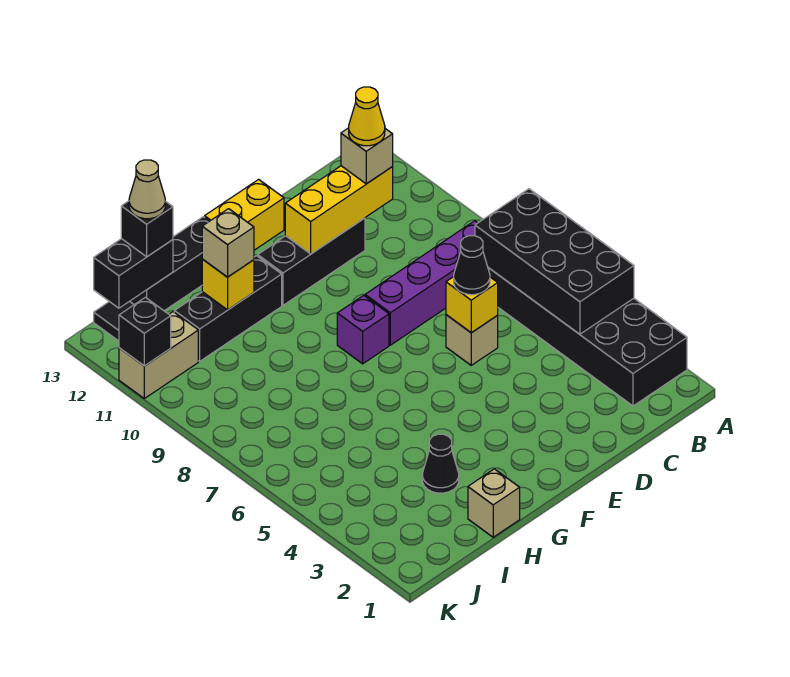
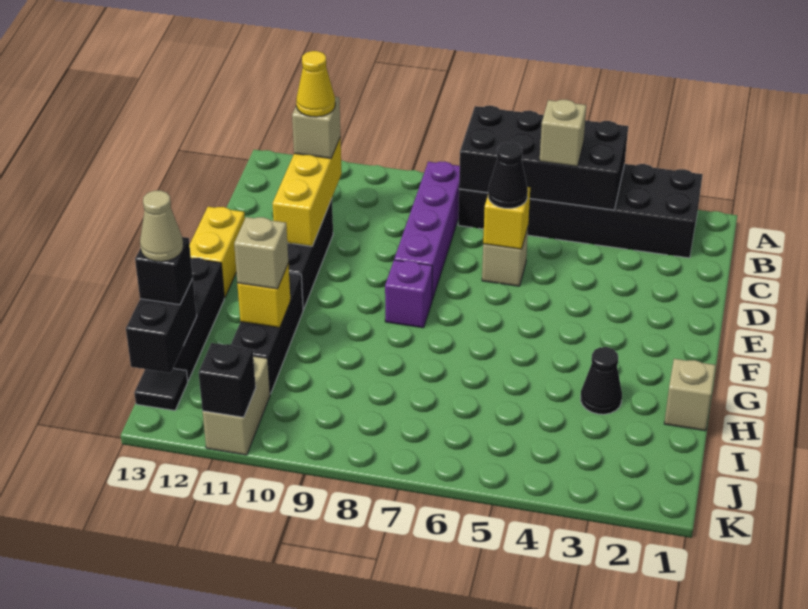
none -> tan 1x1 brick [540,100,586,166]

